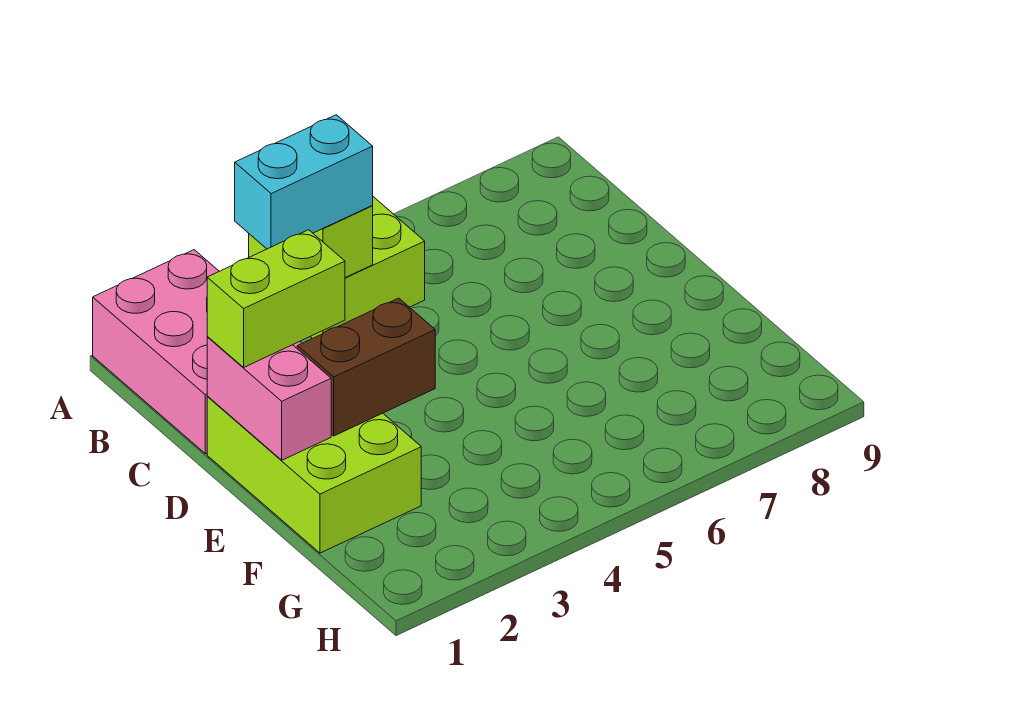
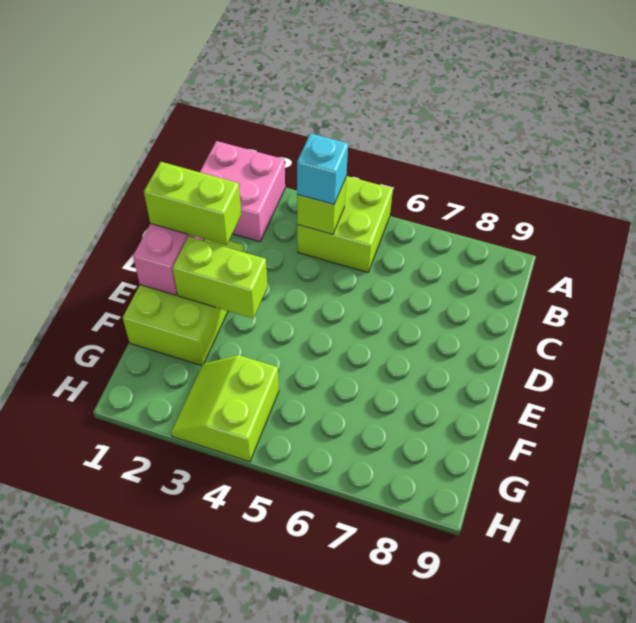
pink 2x3 brick [93,250,302,454] -> pink 2x2 brick [200,141,285,242]
cyan 1x2 brick [235,115,373,249] -> cyan 1x1 brick [297,133,348,204]
brown 1x2 brick [297,298,435,436] -> lime 1x2 brick [173,237,267,318]
none -> lime 2x2 slope [171,355,279,462]

